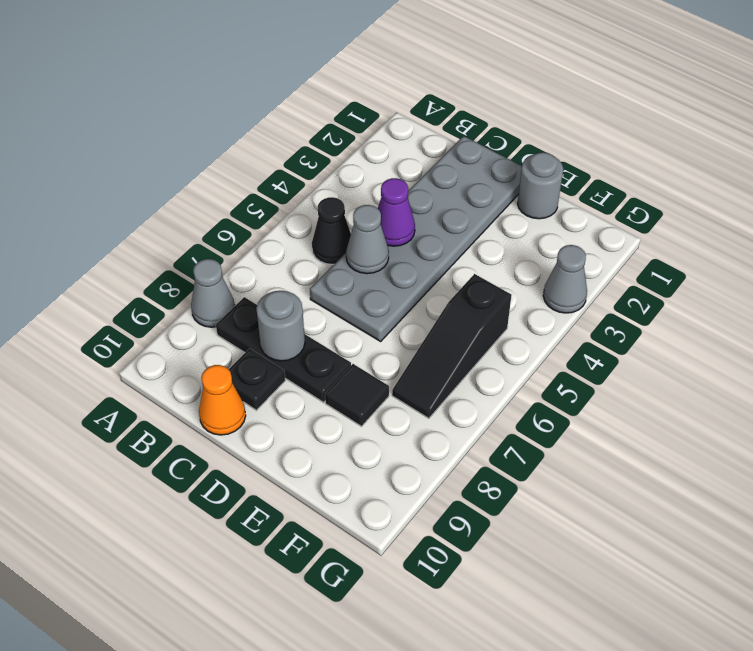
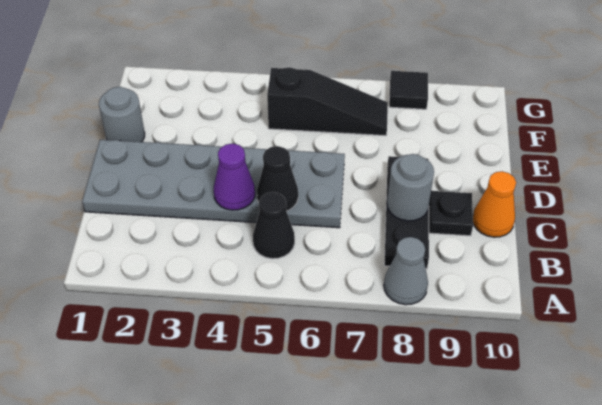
grey 1x1 cone [346,205,389,274] -> black 1x1 cone [257,146,298,211]
black 1x1 tile [325,364,389,426] -> black 1x1 tile moved to [389,71,428,109]
grey 1x1 cone [543,245,587,313] -> none

